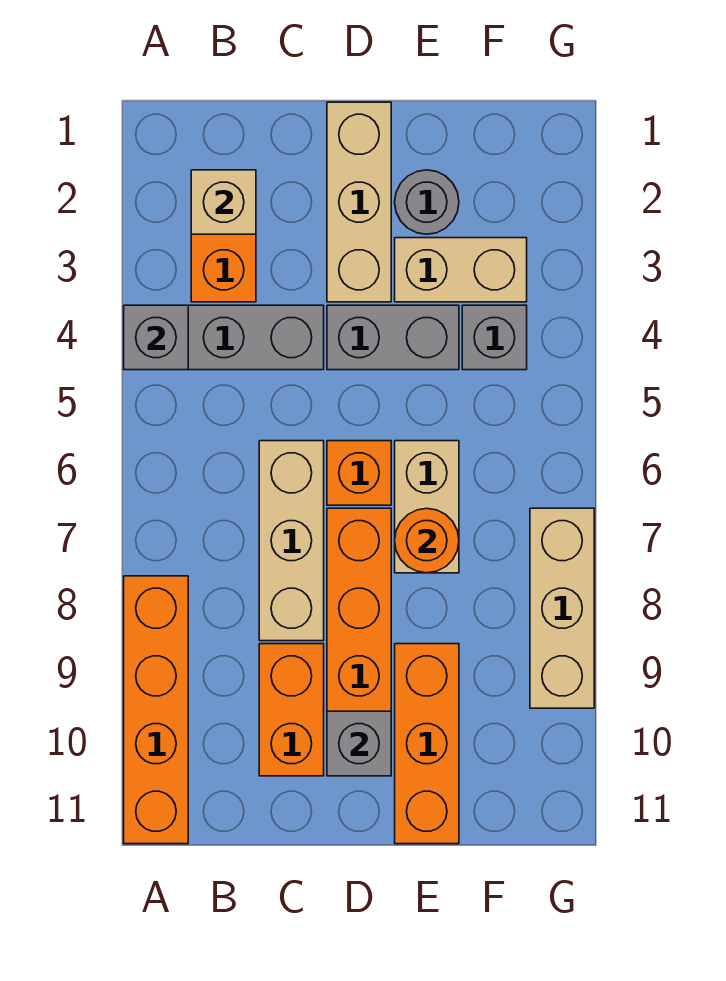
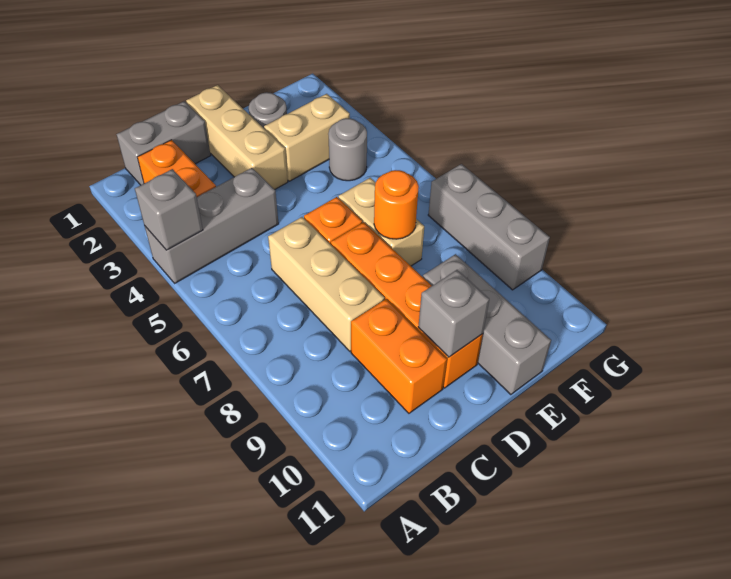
orange 1x4 brick [124,576,188,844] -> none
tan 1x1 brick [191,170,256,234] -> none
grey 1x2 brick [327,305,459,370] -> grey 1x2 brick moved to [117,101,211,185]
orange 1x3 brick [395,644,459,844] -> grey 1x3 brick [423,254,551,395]
grey 1x1 brick [462,305,527,370] -> grey 1x1 round brick [328,118,367,181]
tan 1x3 brick [530,508,594,708] -> grey 1x3 brick [428,164,550,290]

